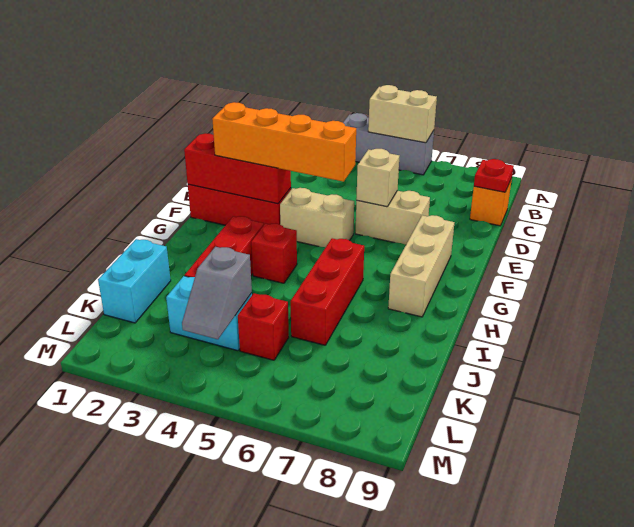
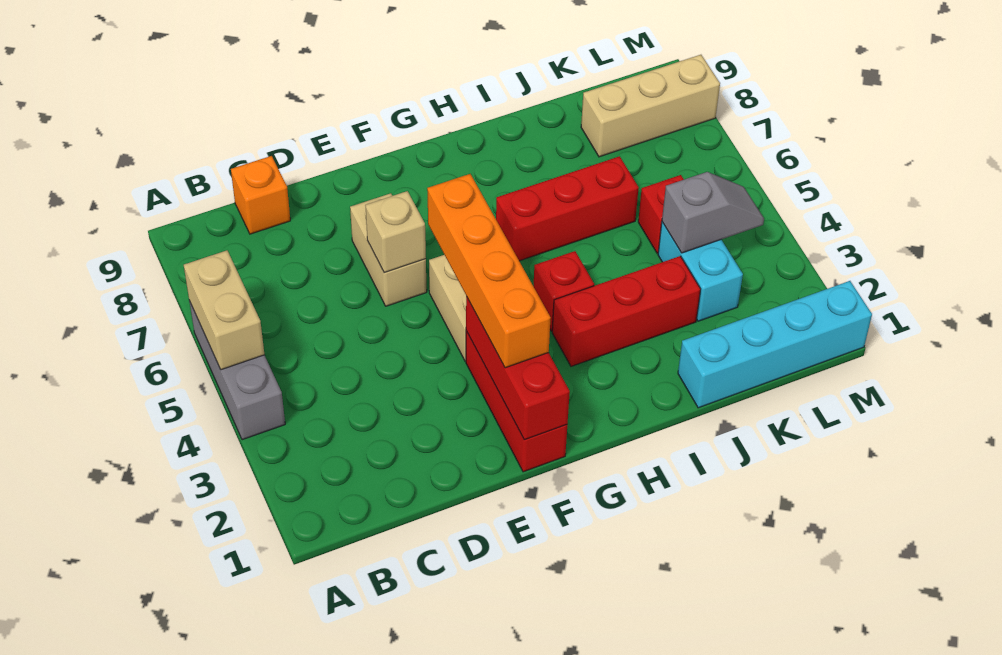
red 1x1 plate [474,159,514,192] -> none
tan 1x3 brick [388,215,454,317] -> tan 1x3 brick moved to [581,55,720,157]
cyan 1x2 brick [98,239,171,323] -> cyan 1x4 brick [678,281,872,408]

